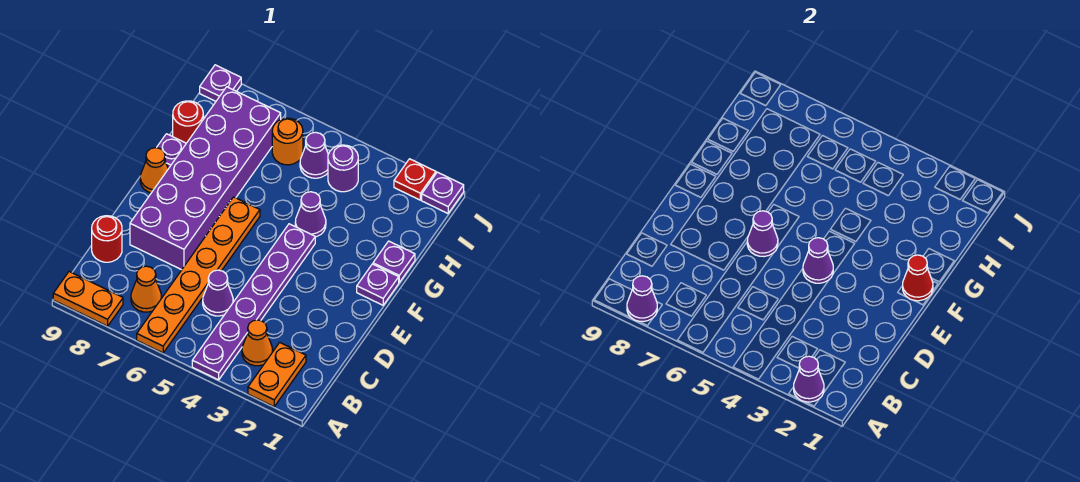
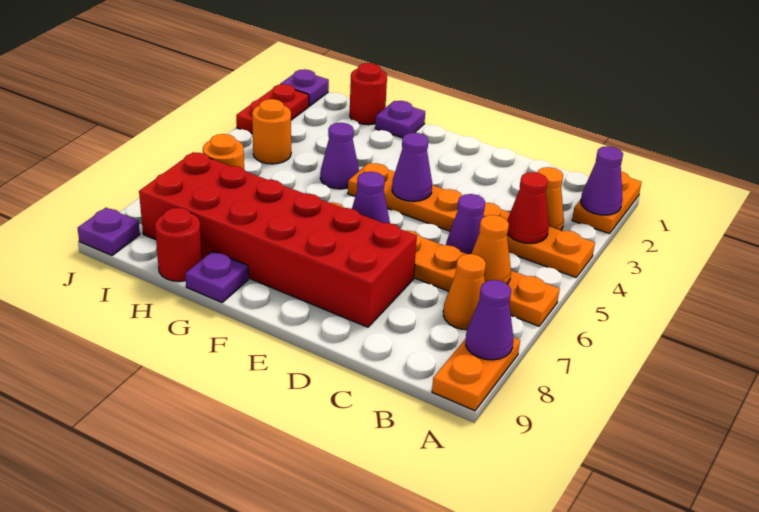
orange 1x2 plate [248,343,306,407] -> orange 1x2 plate turned to [572,172,642,234]
purple 1x6 plate [192,224,315,380] -> orange 1x6 plate [348,163,595,277]
red 1x1 round brick [92,216,122,262] -> red 1x1 round brick moved to [350,63,387,125]
purple 2x6 brick [130,87,281,270] -> red 2x6 brick [139,152,417,327]
purple 1x1 plate [357,264,399,305] -> none
red 1x1 cone [903,255,933,301] -> red 1x1 cone moved to [507,172,549,243]
orange 1x1 cone [140,148,168,193] -> orange 1x1 cone moved to [472,215,511,284]
purple 1x1 round brick [328,145,358,192] -> orange 1x1 round brick [252,99,291,164]
purple 1x1 cone [300,132,328,178] -> none
red 1x1 plate [394,159,436,200] -> red 1x2 plate [236,84,309,134]

